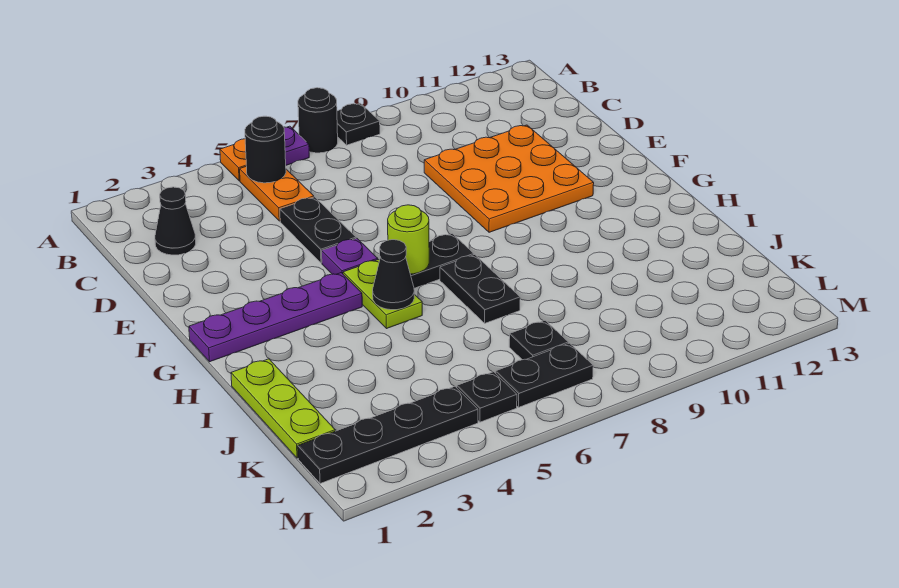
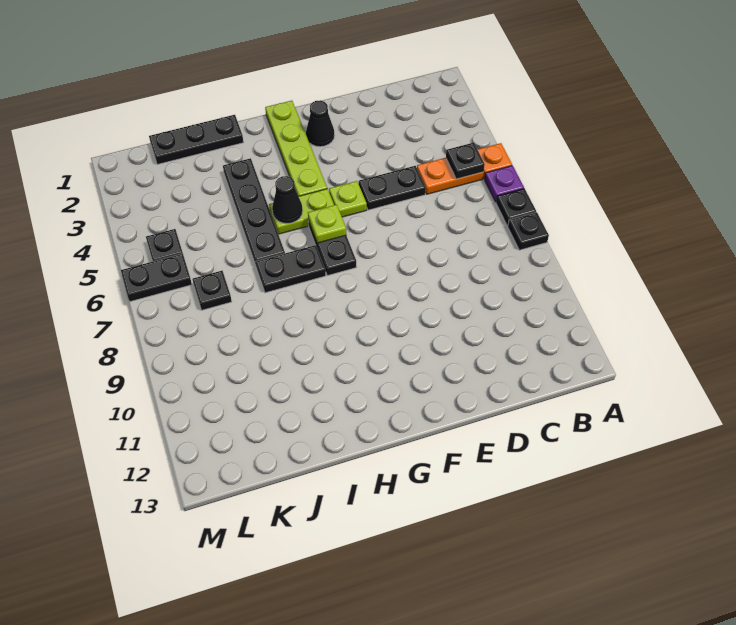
black 1x1 round brick [298,88,338,153] -> black 1x1 plate [496,189,536,226]
black 1x1 round brick [245,116,286,183] -> black 1x1 plate [446,143,485,179]
black 1x1 cone [155,187,196,255] -> black 1x1 cone moved to [306,100,334,147]
orange 3x3 plate [424,125,594,232] -> none
purple 1x1 plate [322,238,378,274] -> lime 1x1 plate [329,181,367,217]
purple 1x4 plate [189,273,362,362] -> lime 1x4 plate [265,101,327,196]
lime 1x1 round brick [388,205,429,274] -> lime 1x1 plate [308,205,346,243]
lime 1x3 plate [231,359,335,458] -> black 1x3 plate [149,115,244,164]
black 1x4 plate [298,386,478,484] -> black 1x4 plate moved to [223,158,285,265]
black 1x2 plate [496,343,593,407] -> black 1x2 plate turned to [121,254,192,302]

